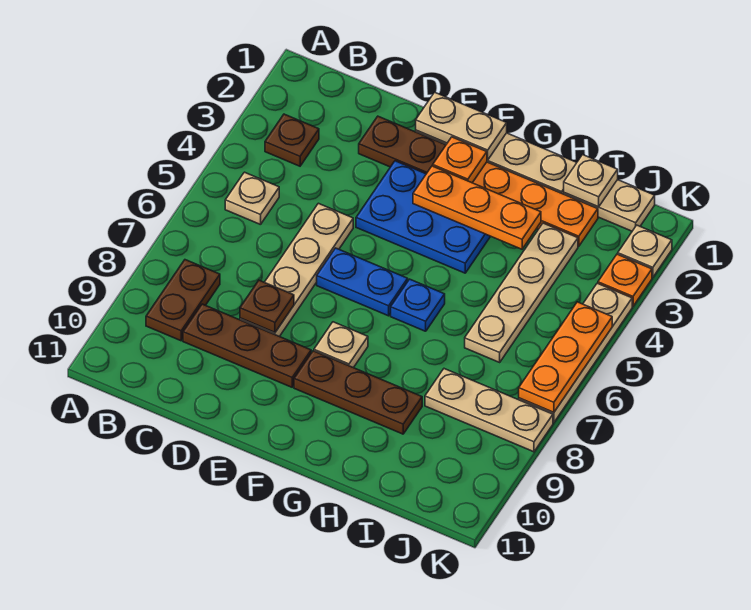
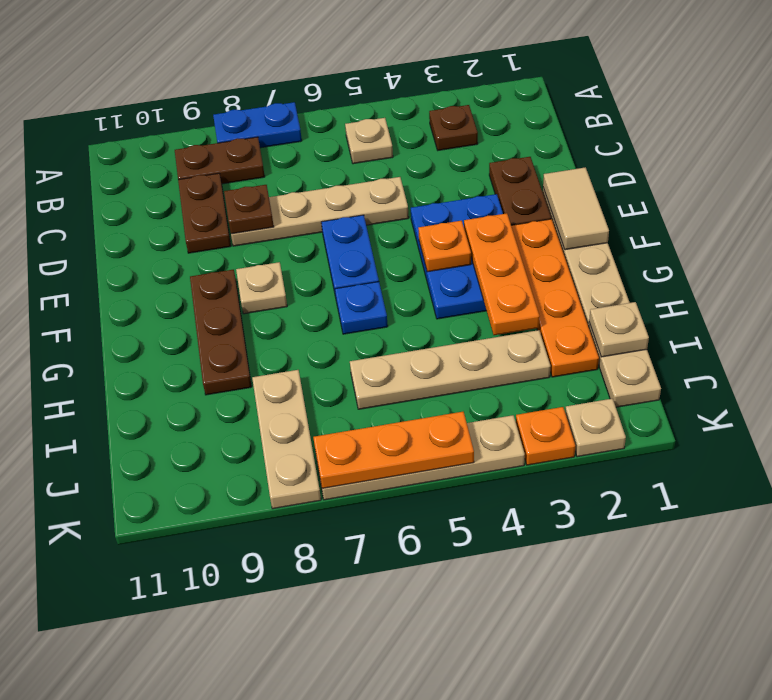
none -> blue 1x2 plate [213,102,302,148]
brown 1x3 plate [183,304,311,387] -> brown 1x2 plate [178,173,231,253]
tan 1x2 plate [416,92,507,160] -> tan 1x2 tile [543,167,609,250]
orange 1x1 plate [433,137,487,183] -> orange 1x1 plate moved to [418,221,471,272]

